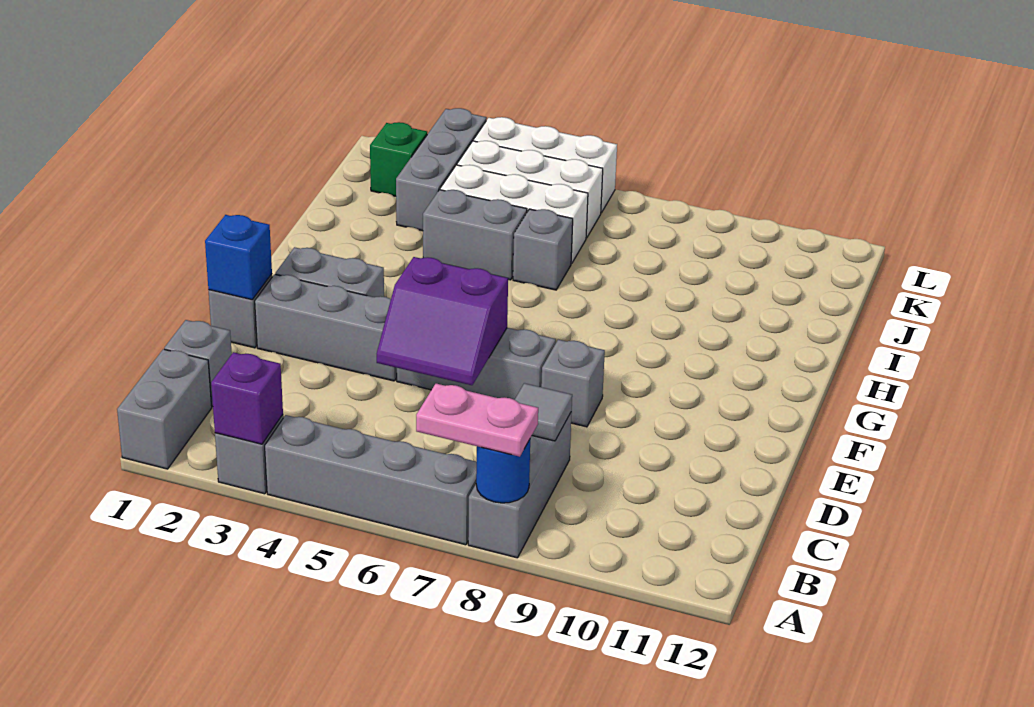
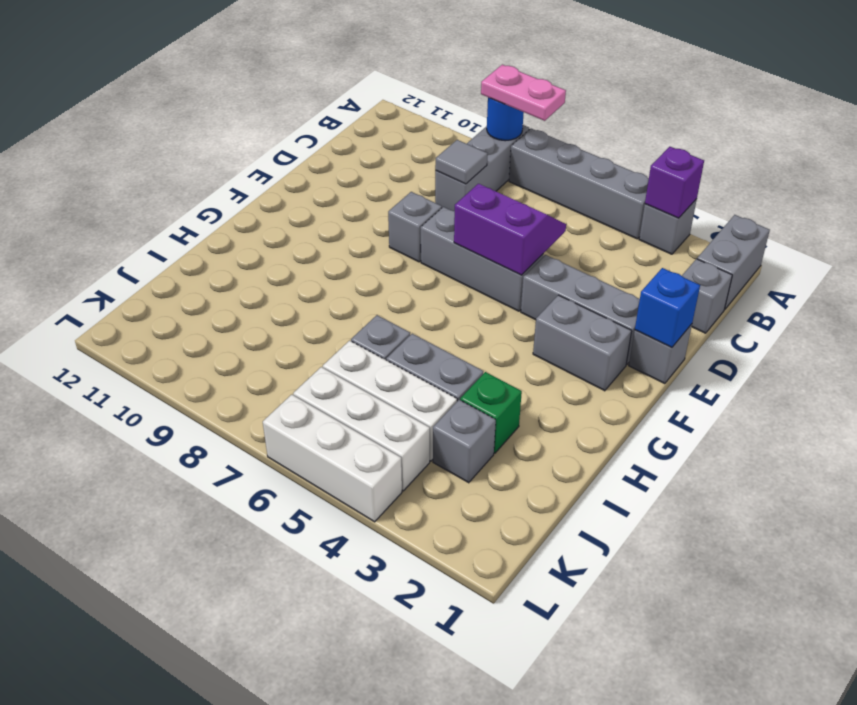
grey 1x3 brick [396,108,487,231] -> grey 1x1 brick [433,400,496,483]
green 1x1 brick [370,122,427,196] -> green 1x1 brick moved to [460,372,522,453]

